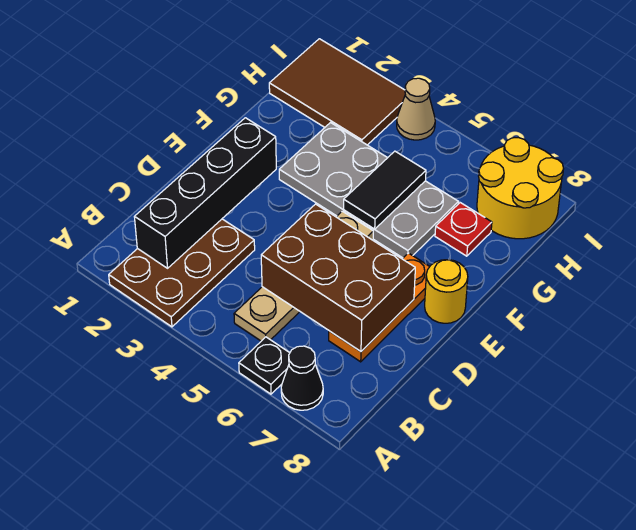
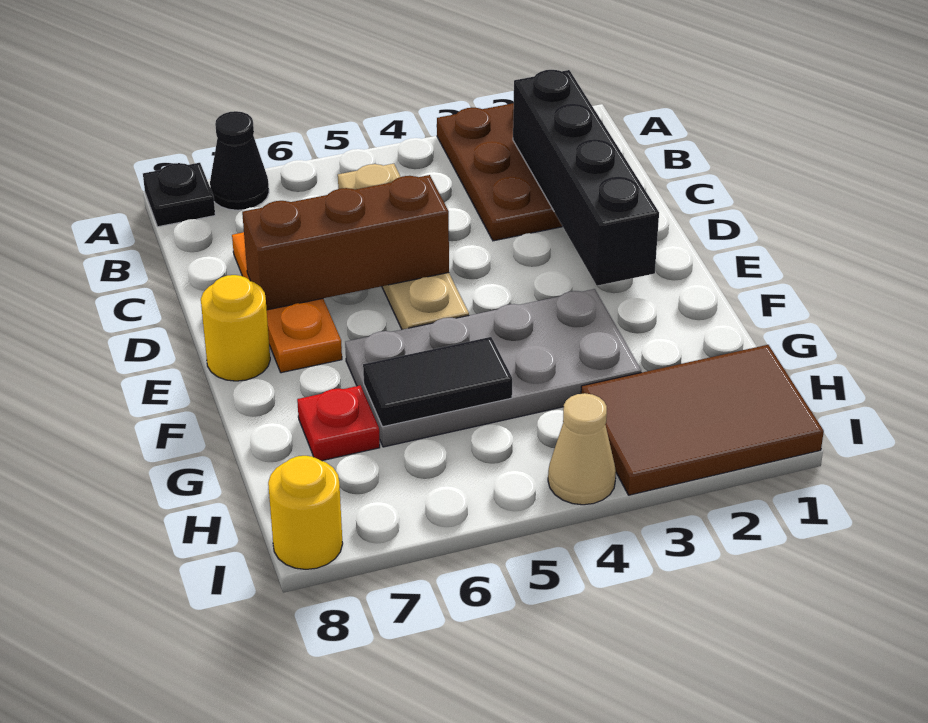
black 1x1 plate [239,337,290,394] -> black 1x1 plate moved to [143,163,215,227]
brown 2x3 brick [261,204,415,351] -> brown 1x3 brick [242,175,449,310]
black 1x2 tile [344,151,426,229] -> black 1x2 tile turned to [363,337,512,427]
yellow 2x2 round brick [477,138,564,239] -> yellow 1x1 round brick [268,456,343,569]

